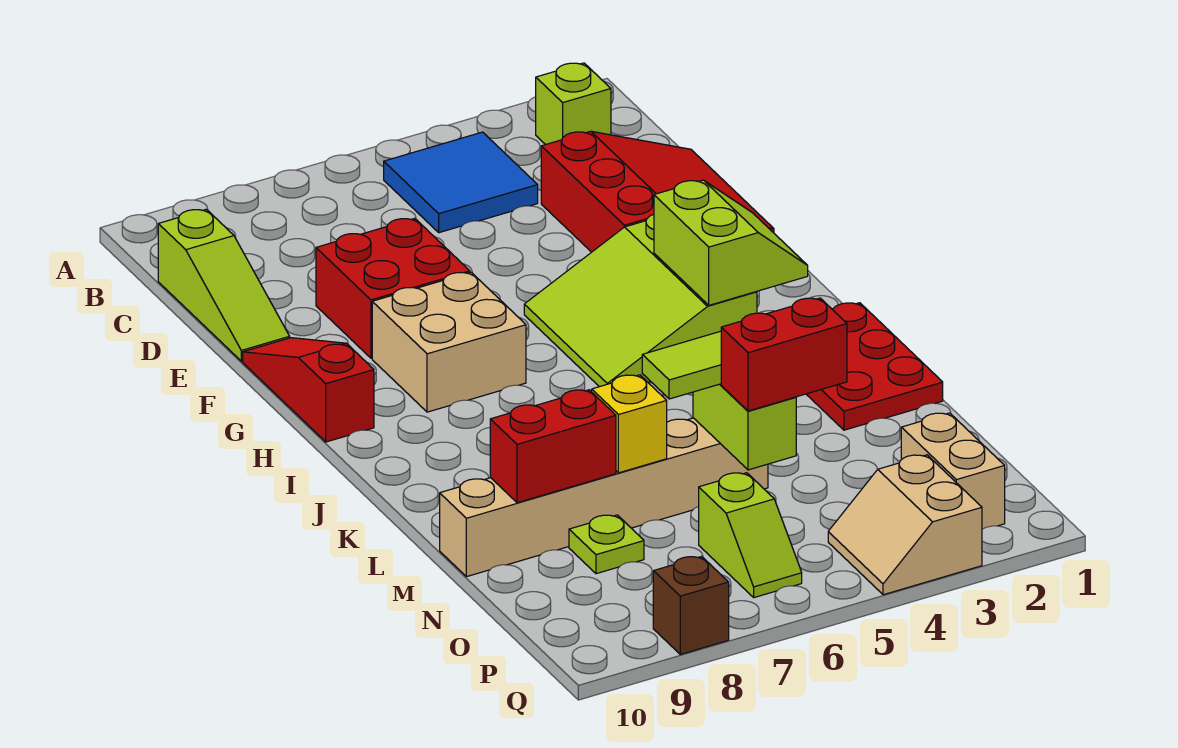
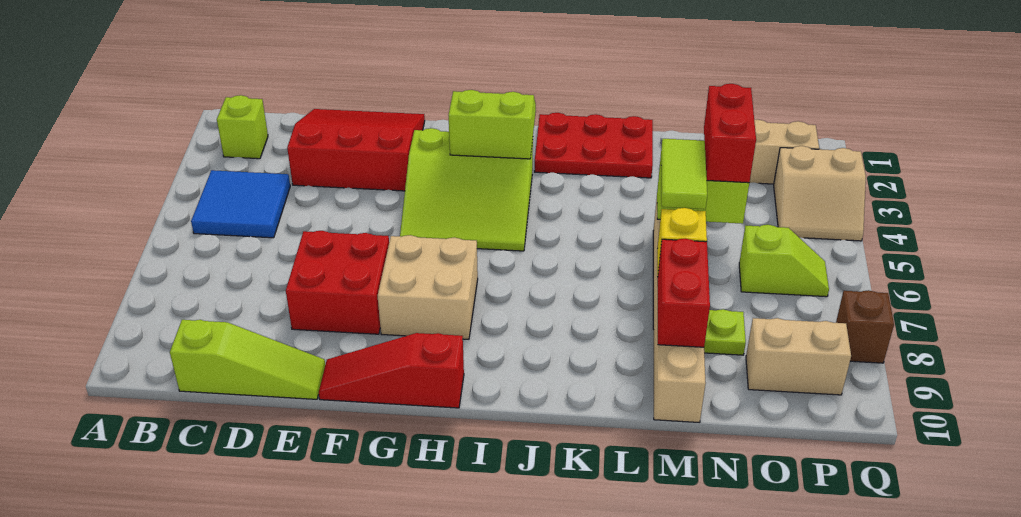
none -> tan 1x2 brick [746,318,851,395]

